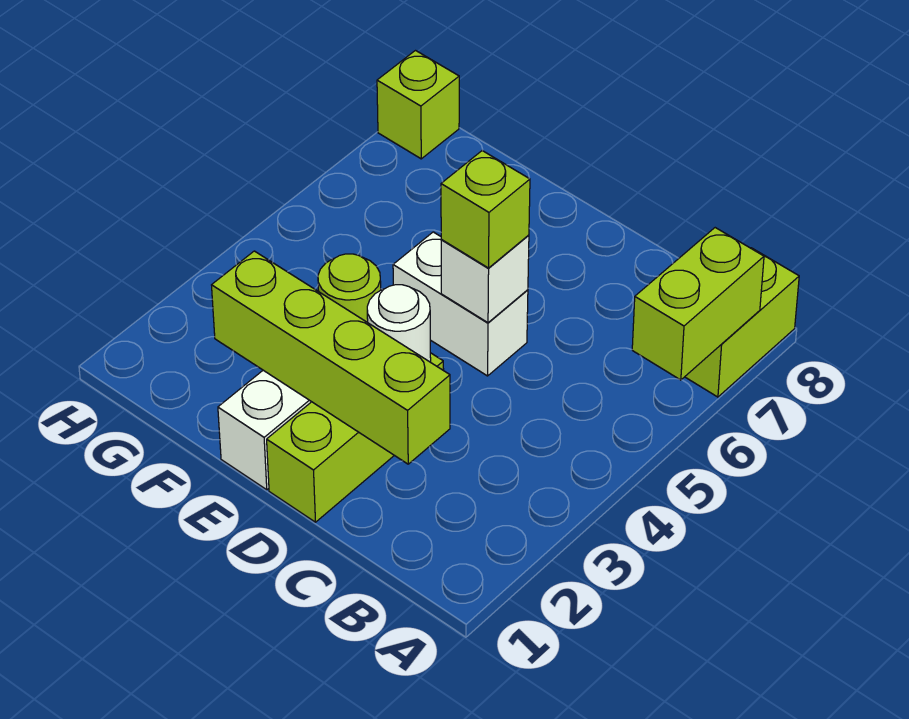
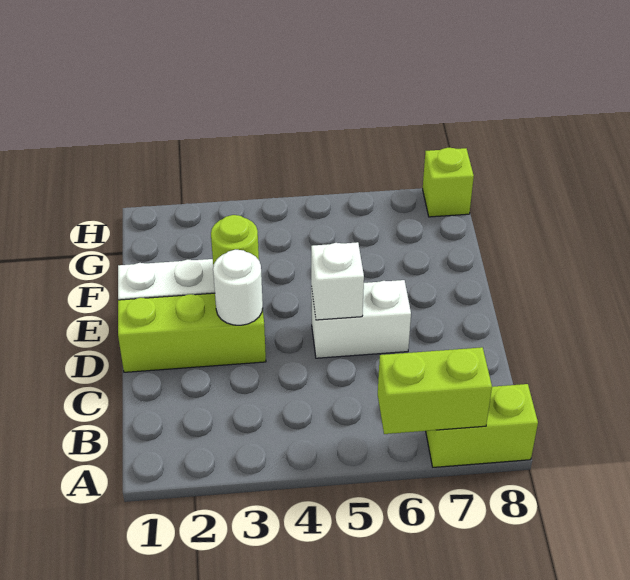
lime 1x4 brick [212,251,450,464] -> none
white 1x2 brick [393,232,528,376] -> white 1x2 brick turned to [311,280,411,358]
lime 1x1 brick [441,151,530,268] -> none

